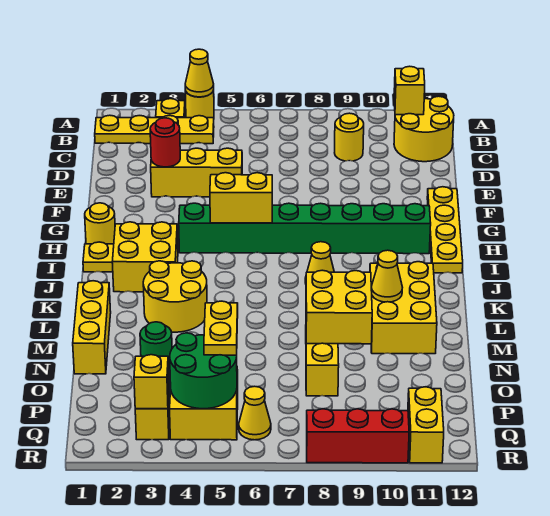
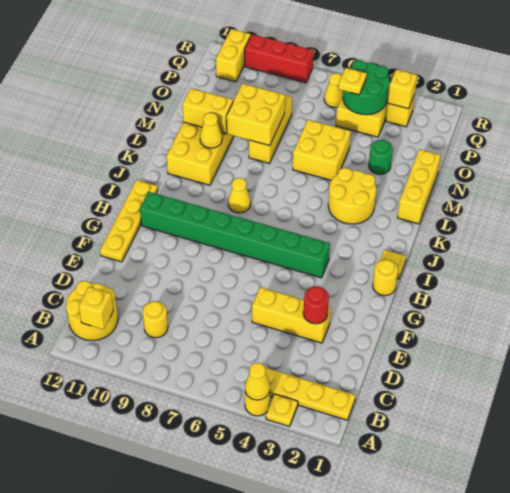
yellow 1x2 brick [210,173,272,223] -> yellow 1x2 brick moved to [182,88,233,134]
yellow 2x2 brick [112,222,178,292] -> yellow 2x2 brick moved to [293,120,351,180]
yellow 1x2 plate [204,301,238,355] -> yellow 1x1 plate [338,68,367,95]

